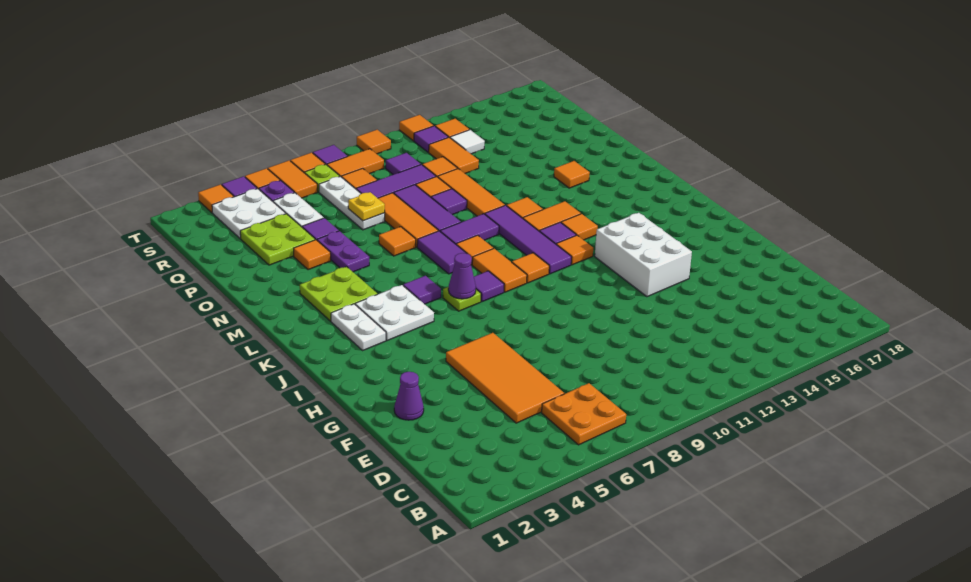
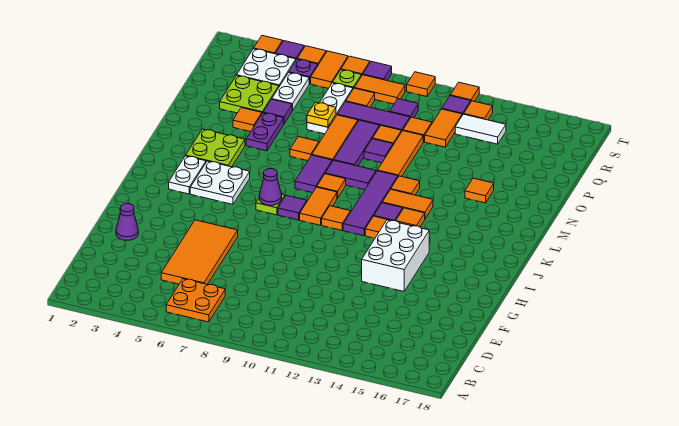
purple 1x1 tile [403,276,441,304] -> none
white 1x1 tile [450,130,485,154] -> white 1x2 tile [455,114,506,144]

